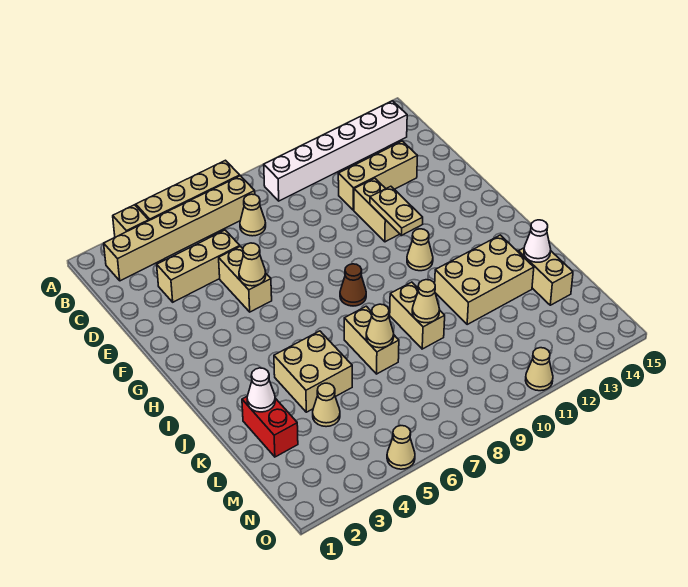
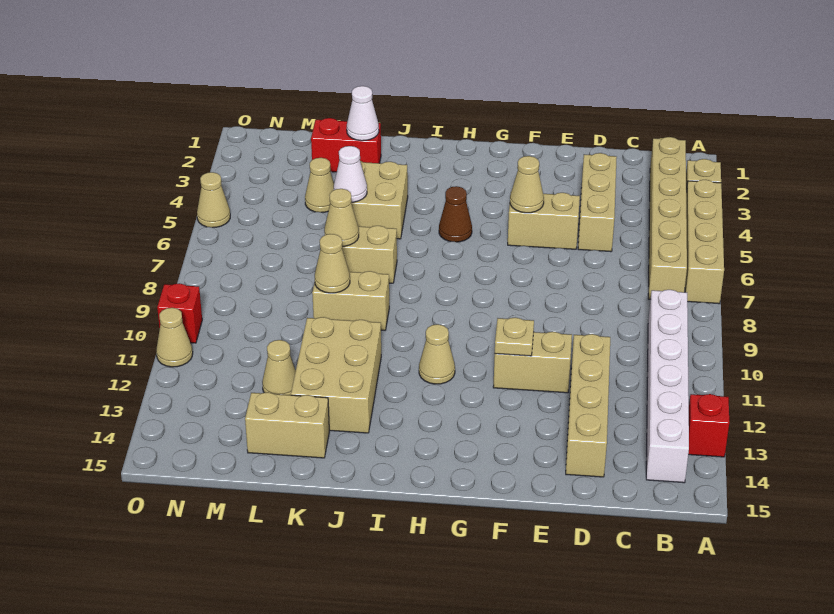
none -> red 1x1 brick [688,394,729,457]
tan 1x1 cone [240,194,266,236] -> tan 1x1 cone moved to [262,340,296,395]
tan 1x3 brick [338,141,417,210] -> tan 1x4 brick [566,334,610,477]
tan 1x2 plate [370,186,423,236] -> tan 1x1 plate [495,318,534,356]
brown 1x1 cone [340,264,366,306] -> brown 1x1 cone moved to [439,186,472,242]
white 1x1 cone [524,220,551,262] -> white 1x1 cone moved to [334,146,367,202]
none -> red 1x1 brick [157,283,202,343]

